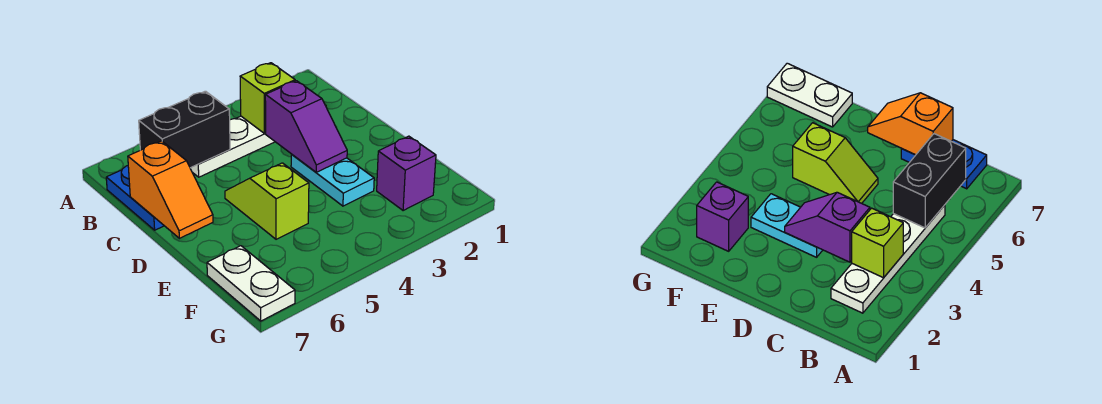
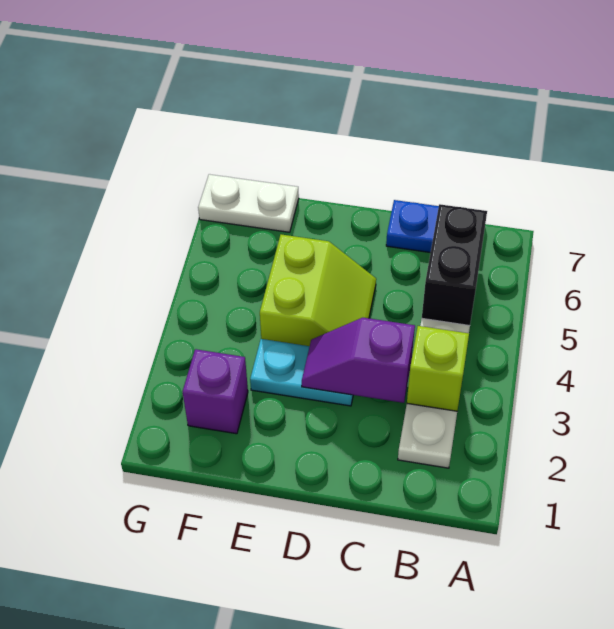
orange 1x2 slope [128,141,213,238] -> none
lime 1x2 slope [225,163,309,239] -> lime 2x2 slope [260,234,376,346]

